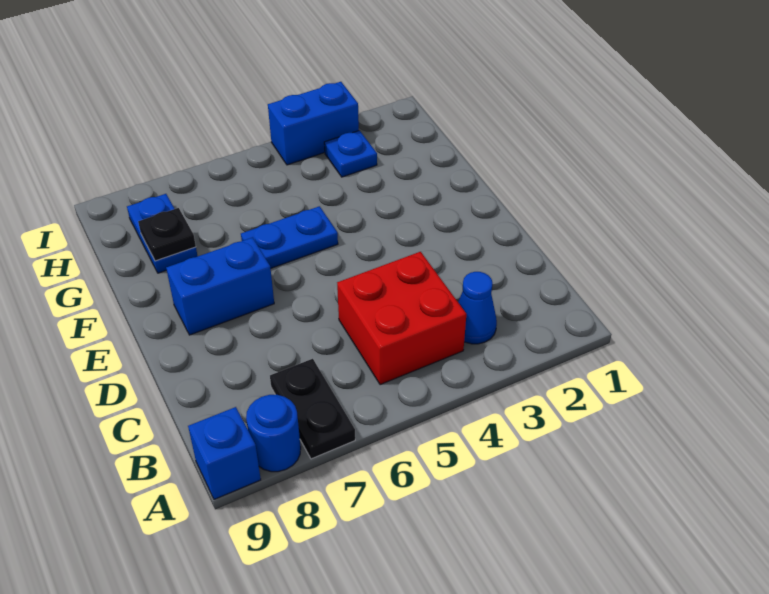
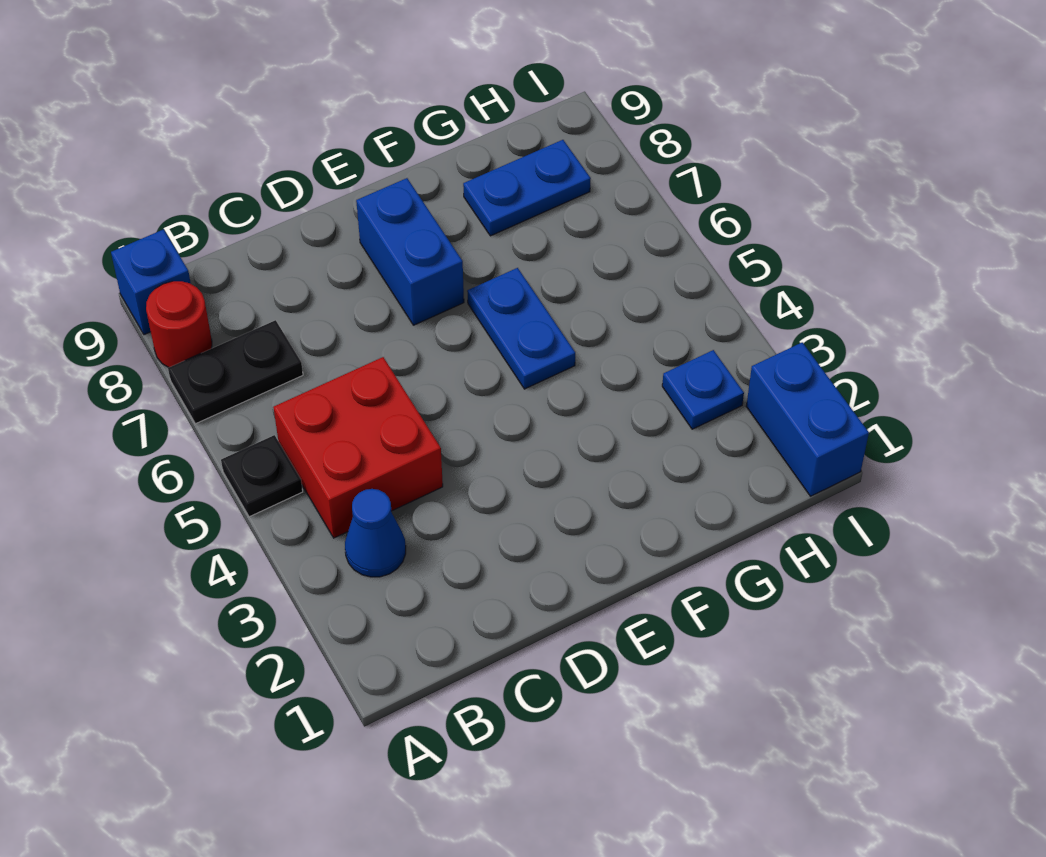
blue 1x1 round brick [246,395,301,472] -> red 1x1 round brick [146,281,212,368]
black 1x1 plate [138,208,196,261] -> black 1x1 plate moved to [221,435,303,517]
blue 1x2 brick [268,82,359,165] -> blue 1x2 brick moved to [746,342,869,496]

